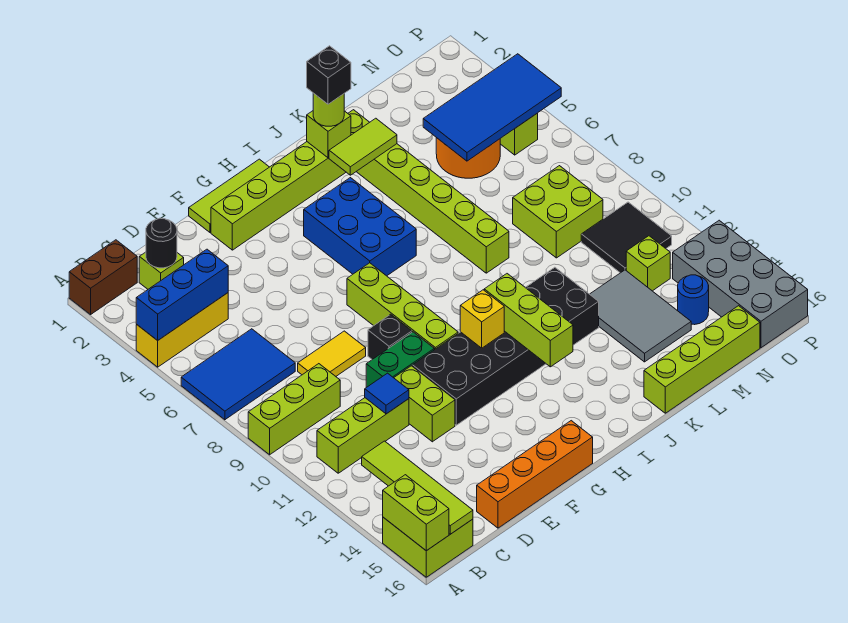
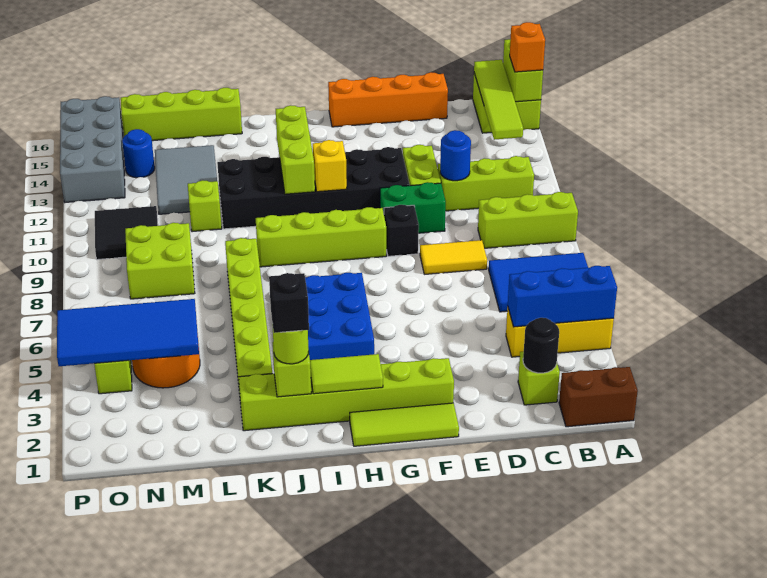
none -> orange 1x1 brick [510,22,545,72]
blue 1x1 tile [365,373,409,414] -> blue 1x1 round brick [440,130,471,181]
lime 1x4 brick [347,263,458,350] -> lime 1x4 brick turned to [256,207,386,267]
lime 1x2 tile [329,118,397,175] -> lime 1x2 tile moved to [310,354,383,394]
lime 1x1 brick [626,236,670,291] -> lime 1x1 brick moved to [188,180,222,232]

